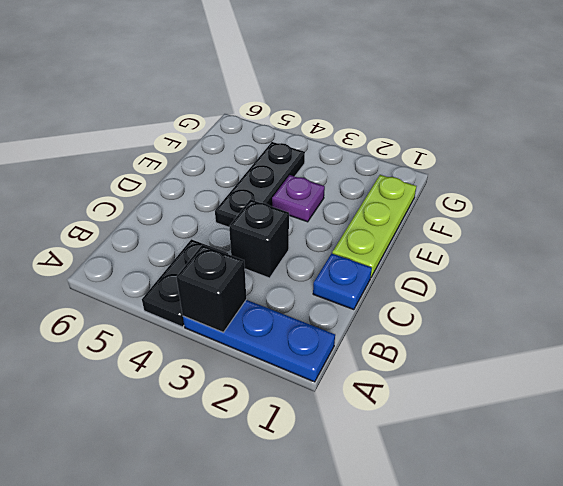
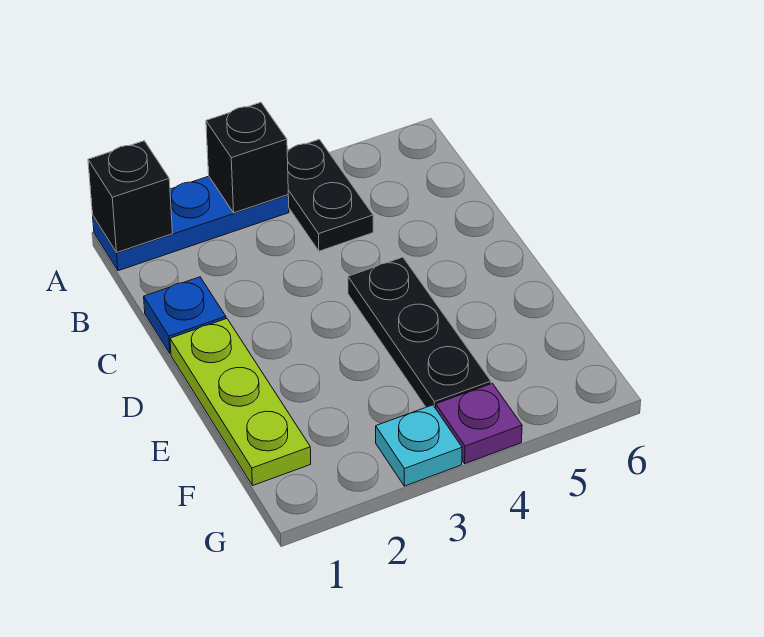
black 1x1 brick [229,199,289,278] -> black 1x1 brick moved to [88,141,173,252]
purple 1x1 plate [272,175,325,222] -> purple 1x1 plate moved to [436,383,522,464]
none -> cyan 1x1 plate [376,405,462,486]

